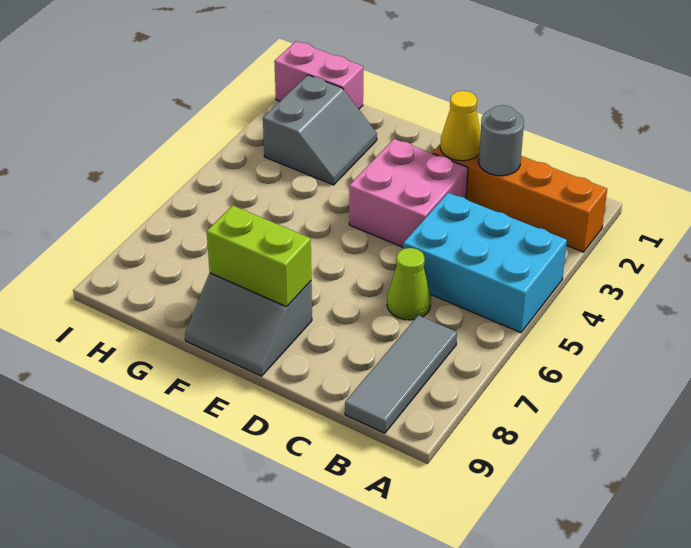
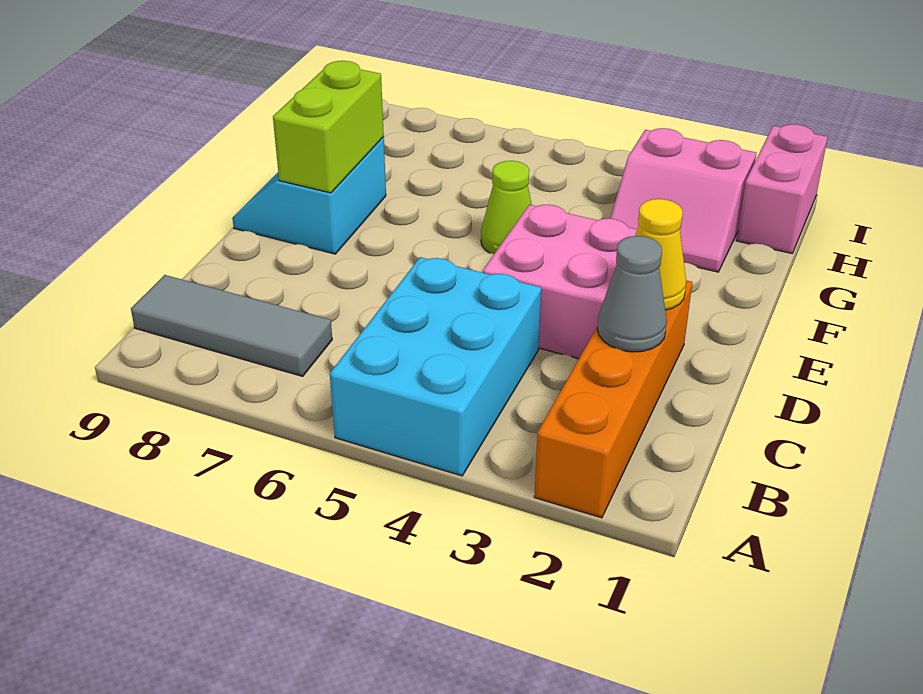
grey 1x1 round brick [479,105,524,176] -> grey 1x1 cone [597,236,667,352]
lime 1x1 cone [387,248,431,320] -> lime 1x1 cone moved to [481,161,532,254]
grey 2x2 slope [185,273,312,376] -> cyan 2x2 slope [232,137,386,254]
grey 2x2 slope [263,75,377,185] -> pink 2x2 slope [610,128,756,272]

